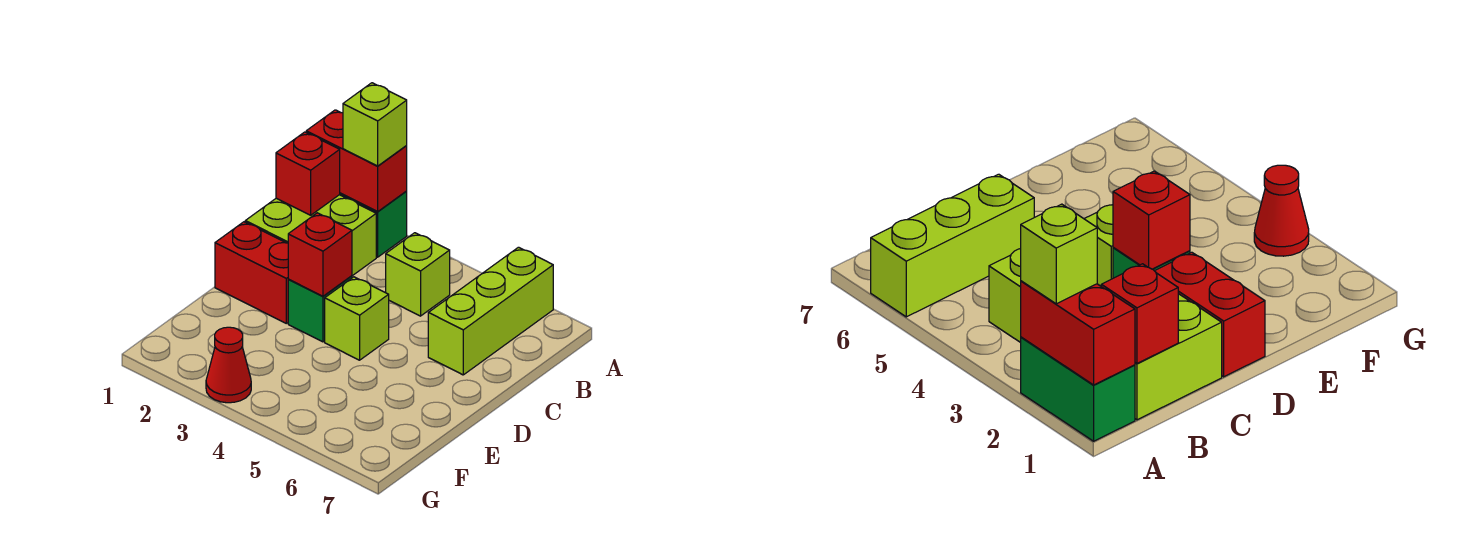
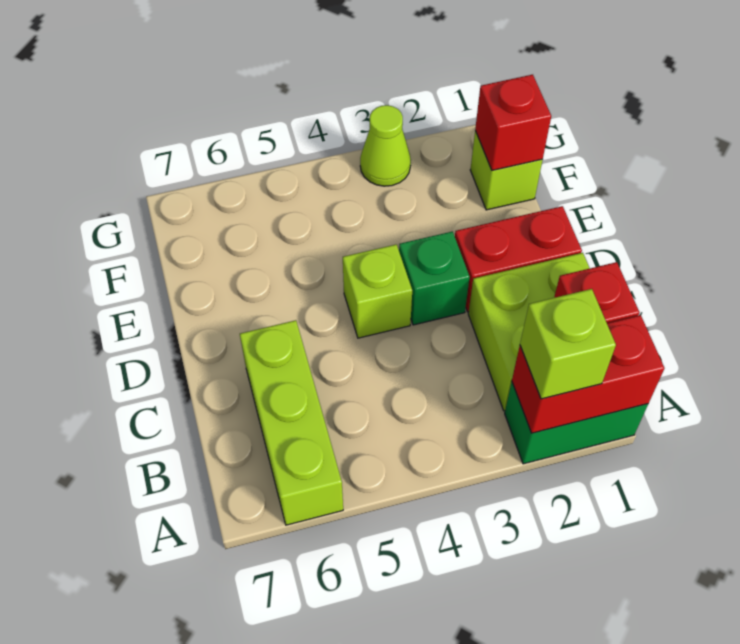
lime 1x1 brick [386,233,450,316] -> lime 1x1 brick moved to [470,131,542,210]
red 1x1 brick [288,213,352,296] -> red 1x1 brick moved to [475,75,551,170]
red 1x1 cone [206,327,251,403] -> lime 1x1 cone [360,105,411,186]

